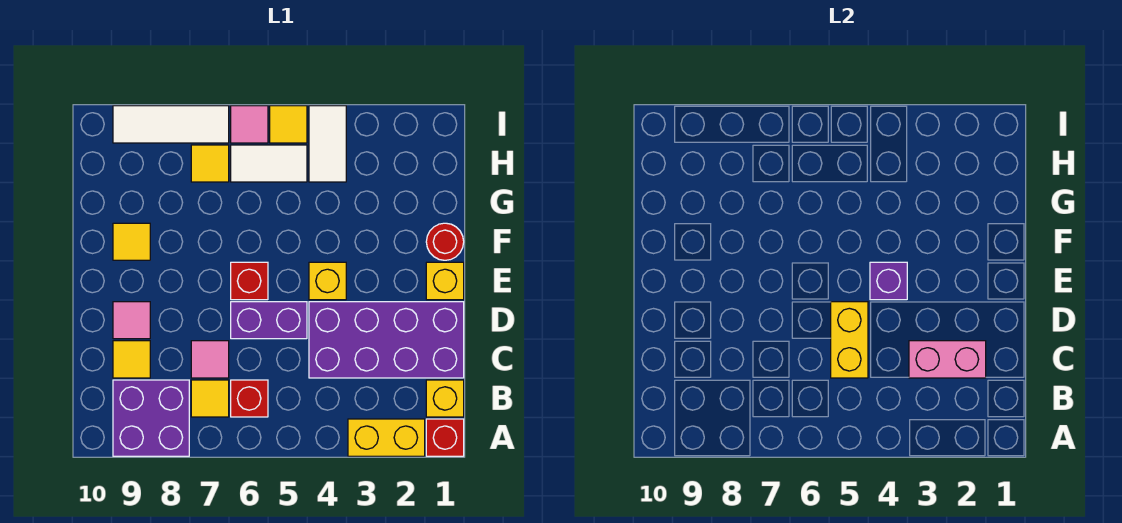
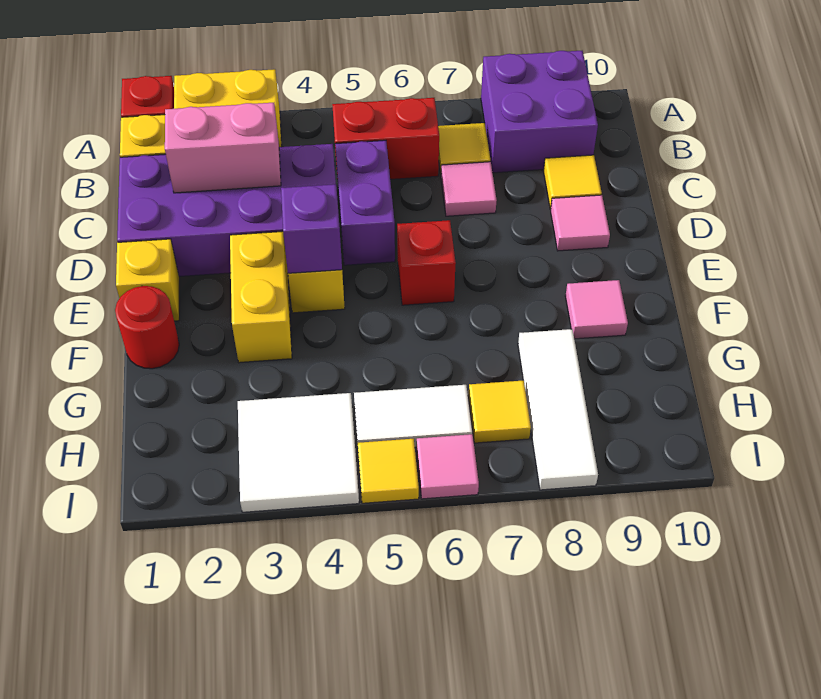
red 1x1 brick [231,380,268,417] -> red 1x2 brick [332,98,439,179]
yellow 1x2 brick [831,302,868,378] -> yellow 1x2 brick moved to [230,231,292,363]
purple 1x2 brick [231,302,307,339] -> purple 1x2 brick turned to [335,140,395,265]
yellow 1x1 tile [113,223,150,260] -> pink 1x1 tile [565,280,628,339]
white 1x2 tile [309,106,346,182] -> white 2x2 tile [238,393,359,512]
white 1x3 tile [113,106,229,143] -> white 1x3 tile turned to [518,329,598,490]

